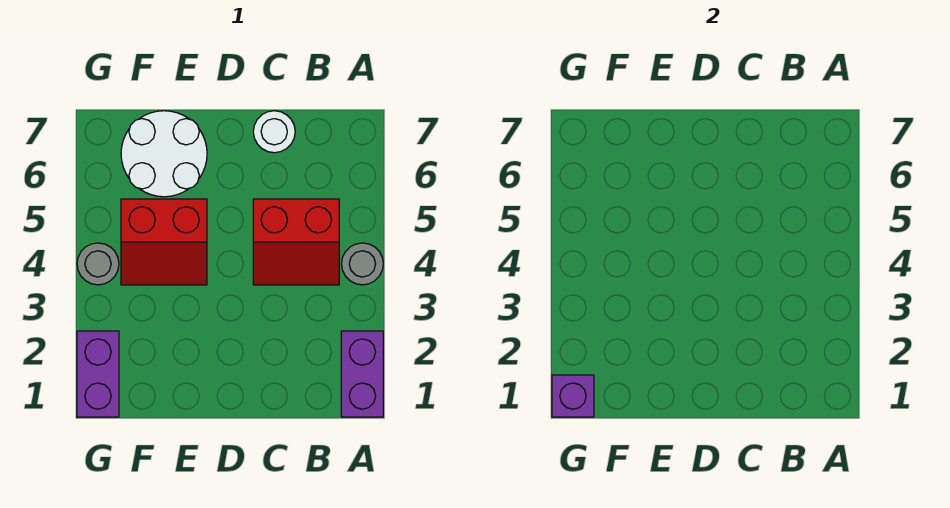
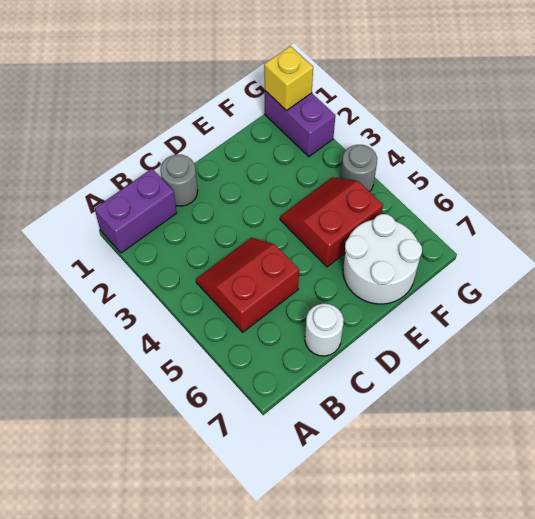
purple 1x2 brick [341,331,383,417] -> purple 1x2 brick turned to [94,169,177,253]
grey 1x1 round brick [342,243,383,285] -> grey 1x1 round brick moved to [160,154,198,206]
purple 1x1 brick [552,375,594,417] -> yellow 1x1 brick [264,46,313,111]

